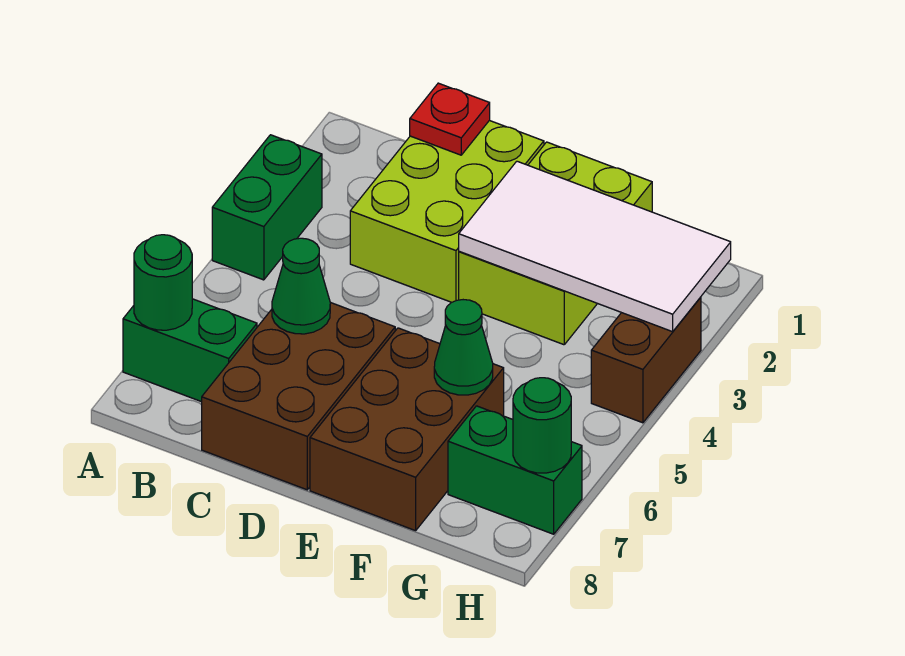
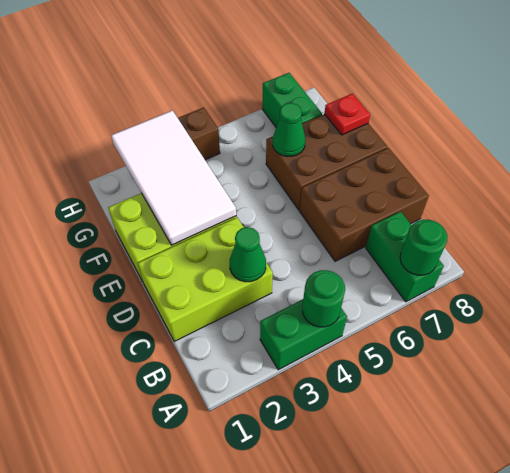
red 1x1 plate [410,83,490,155] -> red 1x1 plate moved to [324,94,370,135]
green 1x1 cone [272,238,330,334] -> green 1x1 cone moved to [230,227,266,282]
green 1x1 round brick [513,378,571,473] -> green 1x1 round brick moved to [302,270,345,327]

